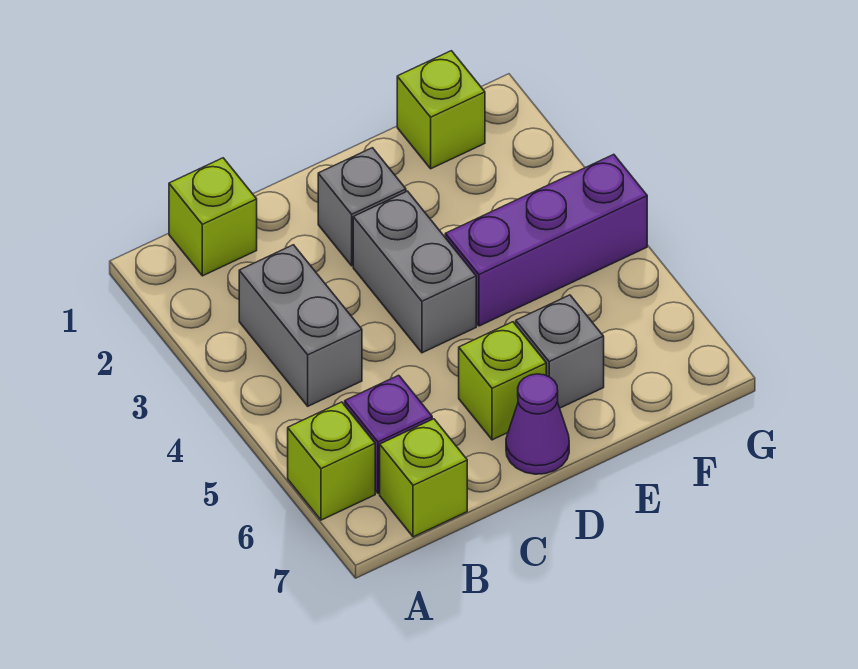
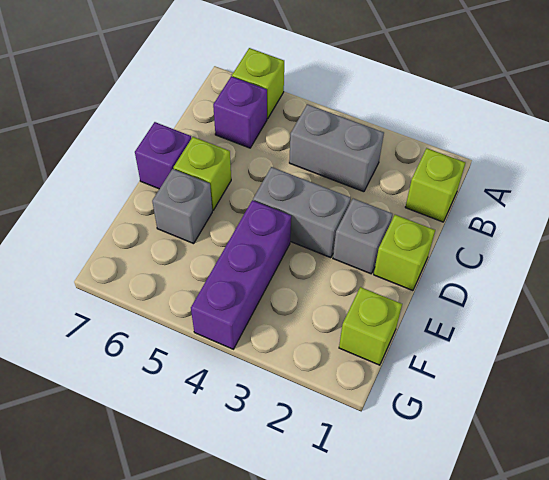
lime 1x1 brick [380,419,467,537] -> lime 1x1 brick moved to [374,215,435,291]
purple 1x1 cone [506,374,569,474] -> purple 1x1 brick [135,122,191,189]

